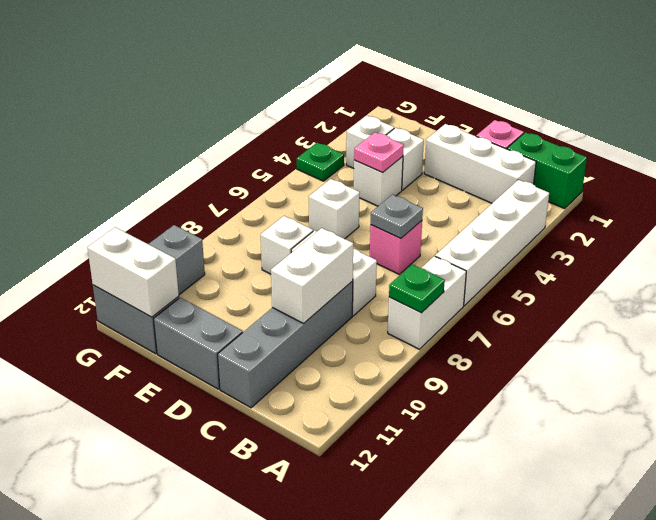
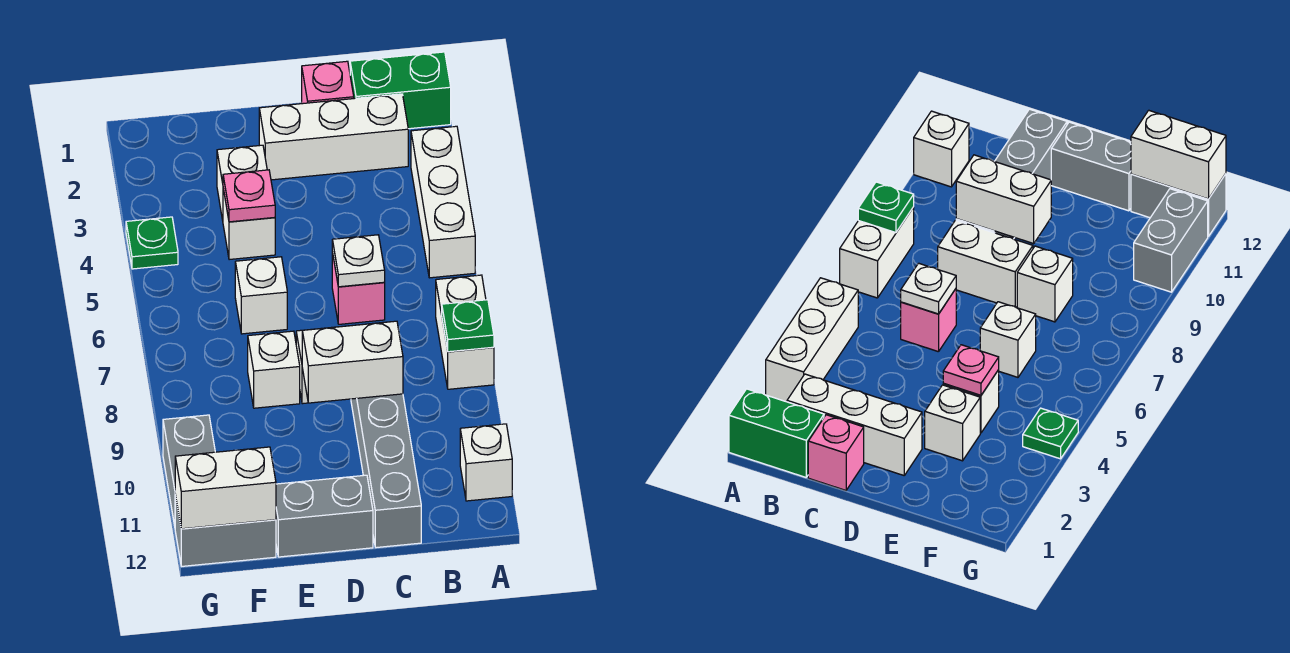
white 1x4 brick [435,180,549,306] -> white 1x3 brick [411,126,475,278]
grey 1x1 plate [371,195,423,239] -> white 1x1 plate [332,235,385,287]
white 1x2 brick [271,228,353,324] -> white 1x2 brick turned to [302,321,403,403]
white 1x1 brick [346,115,394,168] -> white 1x1 brick moved to [460,424,512,501]

